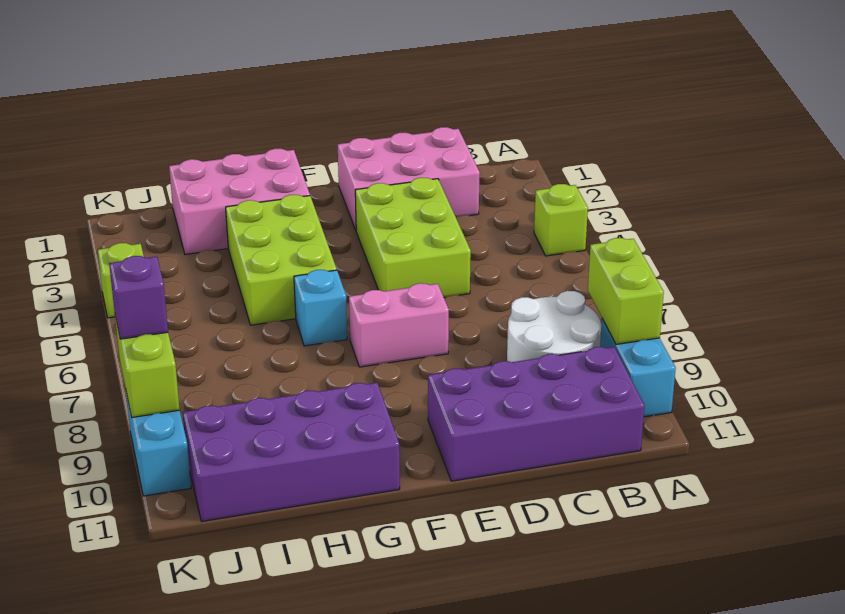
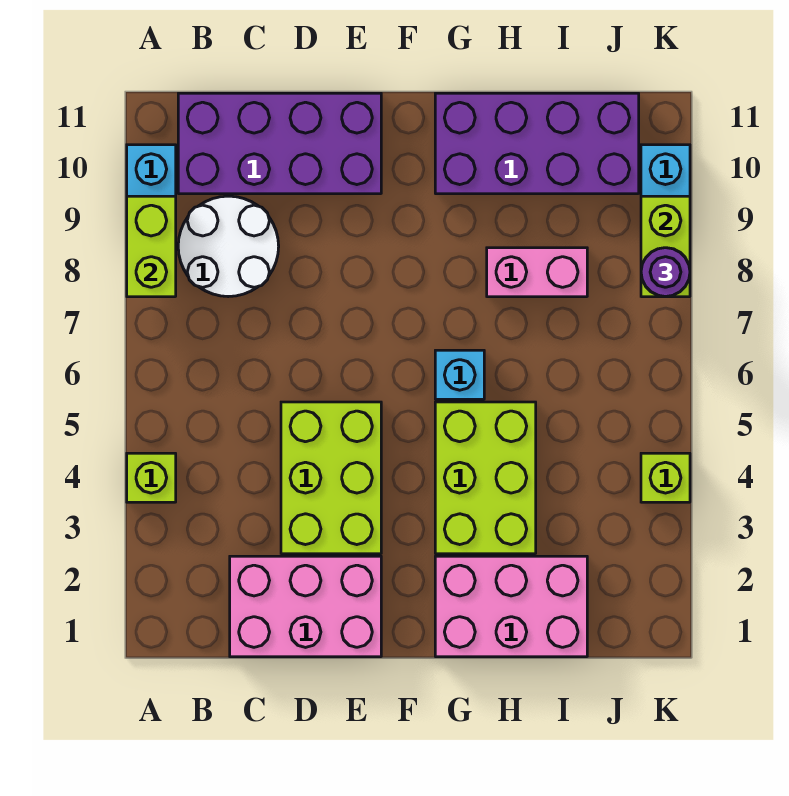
pink 1x2 brick [349,283,449,367] -> pink 1x2 brick moved to [487,248,587,297]
purple 1x1 brick [109,256,168,339] -> purple 1x1 round brick [641,248,690,297]

